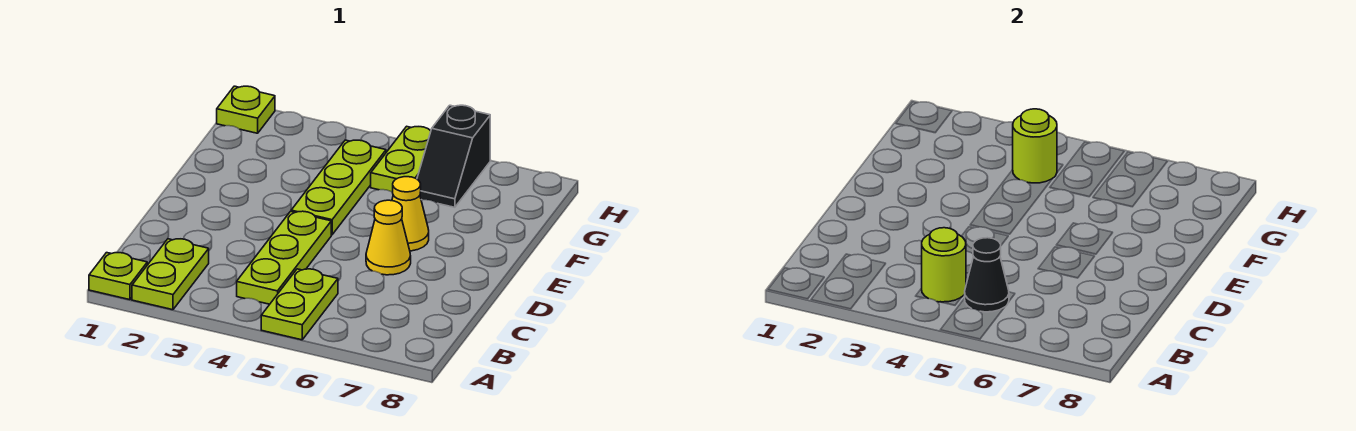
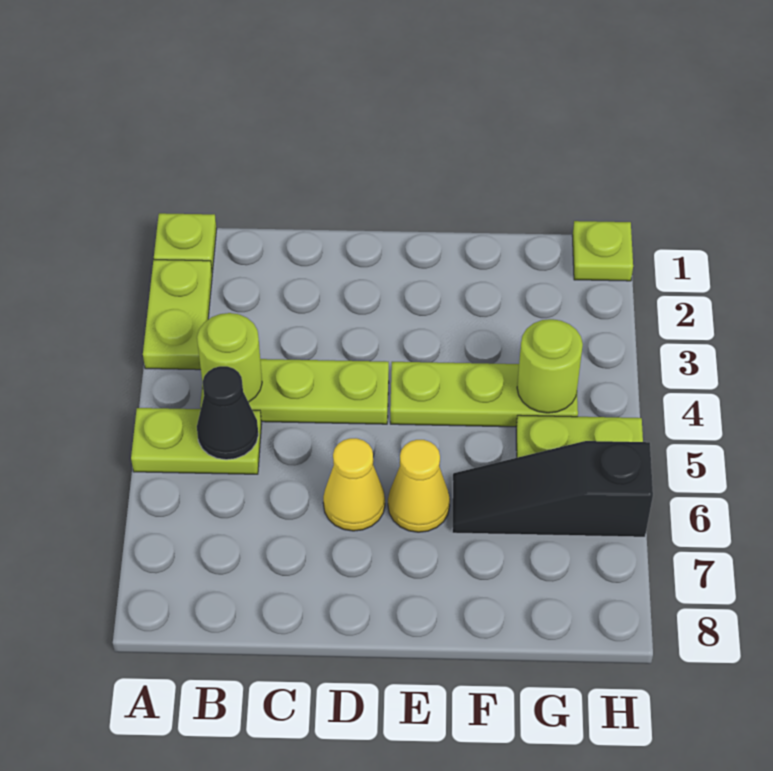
lime 1x2 plate [132,239,209,310] -> lime 1x2 plate turned to [143,260,212,370]
black 1x2 slope [417,105,490,207] -> black 1x3 slope [452,441,653,537]

